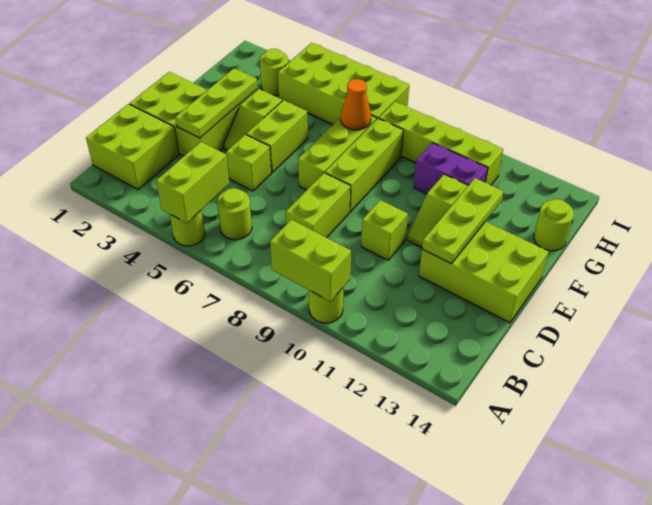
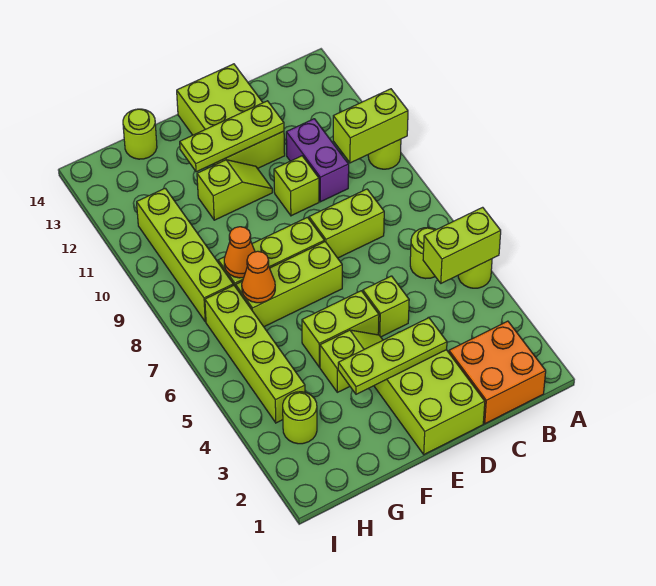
lime 1x2 brick [270,220,351,302] -> lime 1x2 brick turned to [333,89,408,163]
lime 2x2 brick [86,104,179,189] -> orange 2x2 brick [449,321,546,424]
none -> orange 1x1 cone [224,227,255,278]
purple 1x2 brick [414,143,488,194] -> purple 1x2 brick moved to [286,119,349,202]
lime 2x4 brick [278,43,409,124] -> lime 1x4 brick [205,285,305,423]

